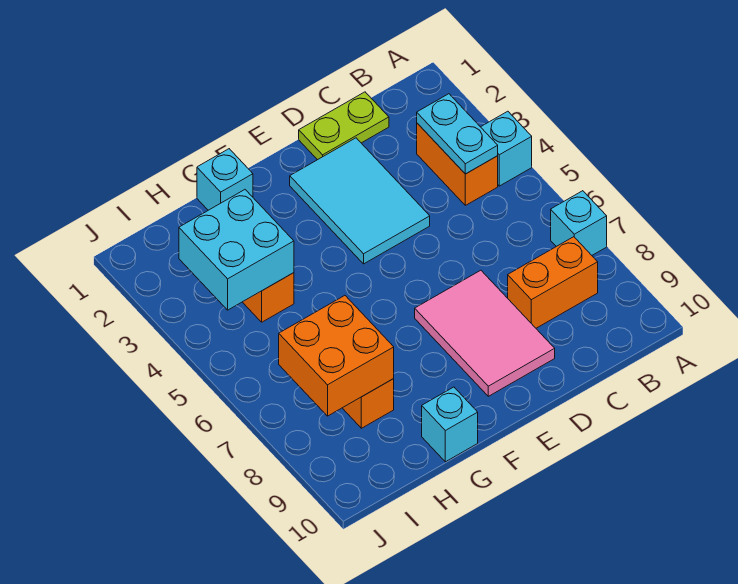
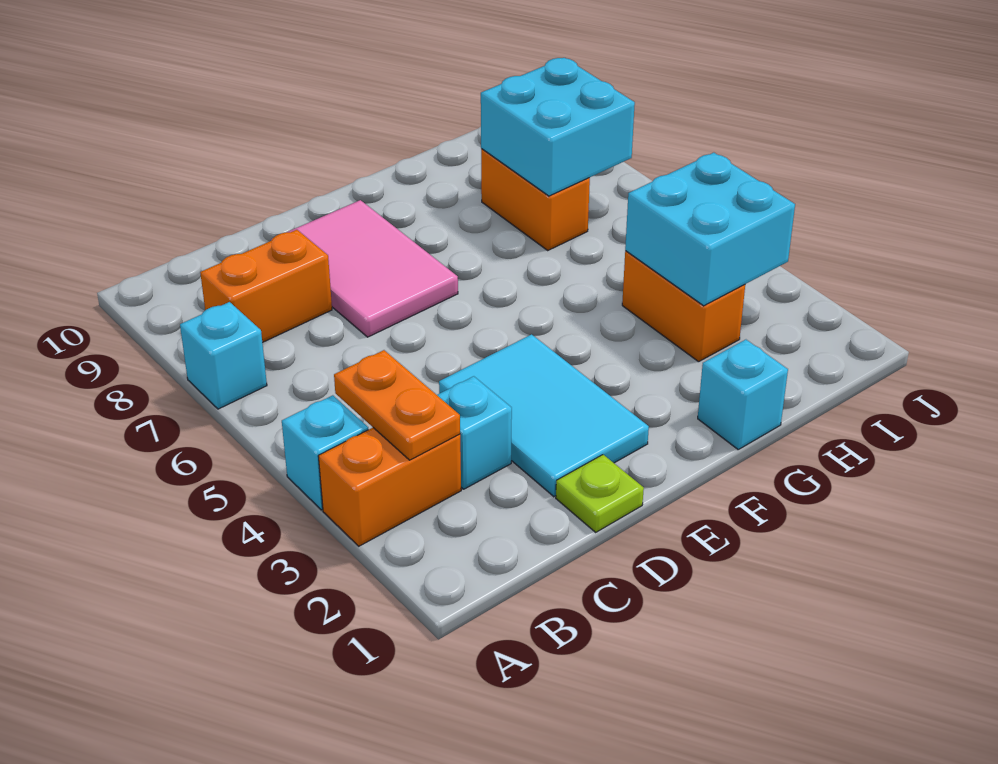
orange 1x2 brick [417,123,498,205] -> orange 1x2 brick turned to [318,428,461,546]
cyan 1x2 plate [417,94,498,174] -> orange 1x2 plate [334,350,460,460]
lime 1x2 plate [299,92,389,160] -> lime 1x1 plate [556,455,644,532]
cyan 1x1 brick [422,387,478,462] -> cyan 1x1 brick moved to [437,376,512,489]
orange 2x2 brick [279,296,394,416] -> cyan 2x2 brick [481,58,635,196]

